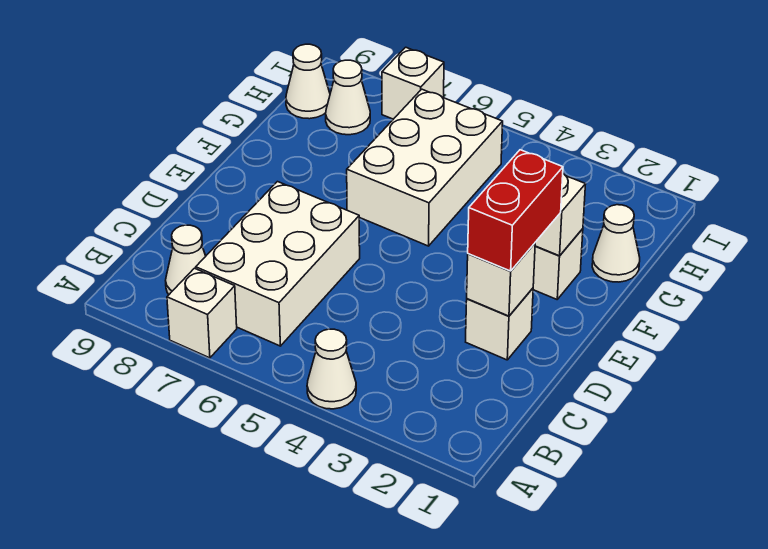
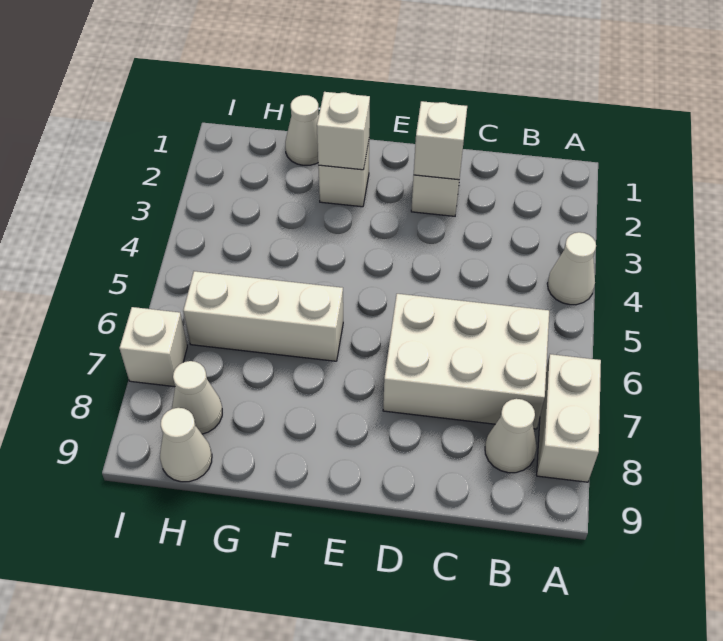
white 1x1 brick [167,268,237,358] -> white 1x2 brick [537,354,601,482]
red 1x2 brick [468,150,563,271] -> none
white 2x3 brick [347,89,503,246] -> white 1x3 brick [183,271,343,361]

